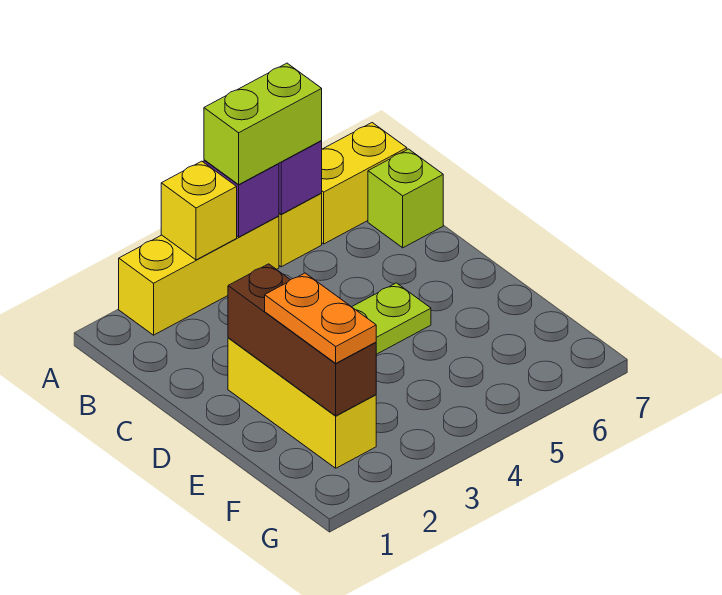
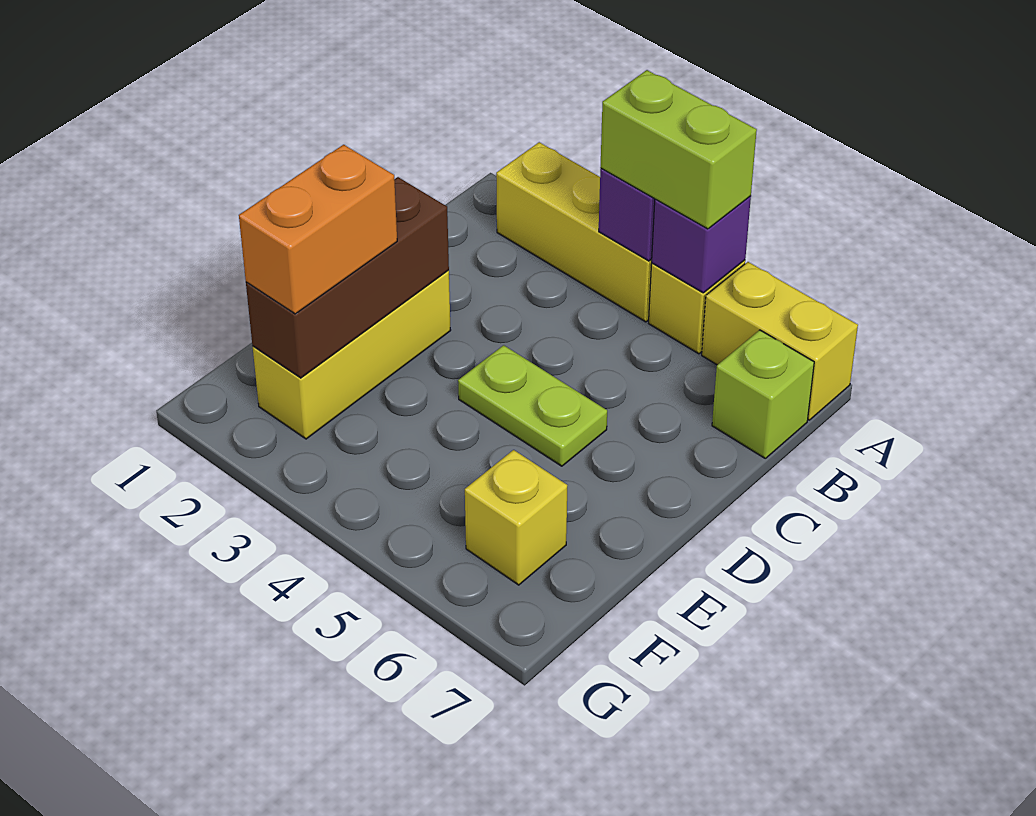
yellow 1x1 brick [161,161,237,260] -> yellow 1x1 brick moved to [465,450,567,585]
orange 1x2 plate [265,273,376,363] -> orange 1x2 brick [239,145,397,314]

